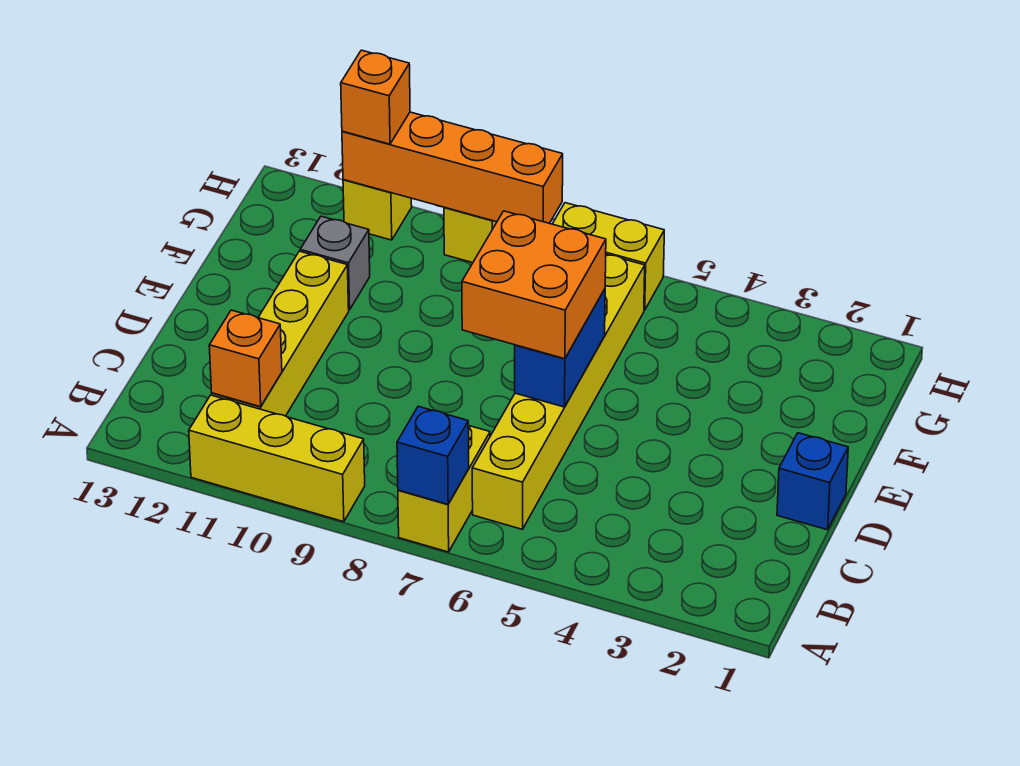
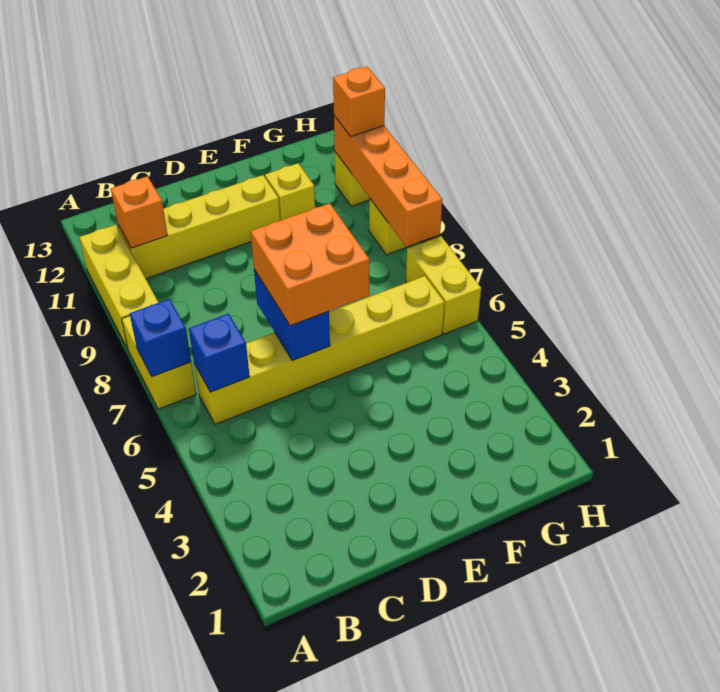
yellow 1x2 brick [398,425,490,552] -> yellow 1x2 brick turned to [122,316,196,409]
blue 1x1 brick [777,433,848,530] -> blue 1x1 brick moved to [189,314,250,392]
blue 1x2 brick [515,289,605,407] -> blue 1x2 brick turned to [254,269,330,361]
grey 1x1 brick [300,216,370,310] -> yellow 1x1 brick [265,163,315,220]

